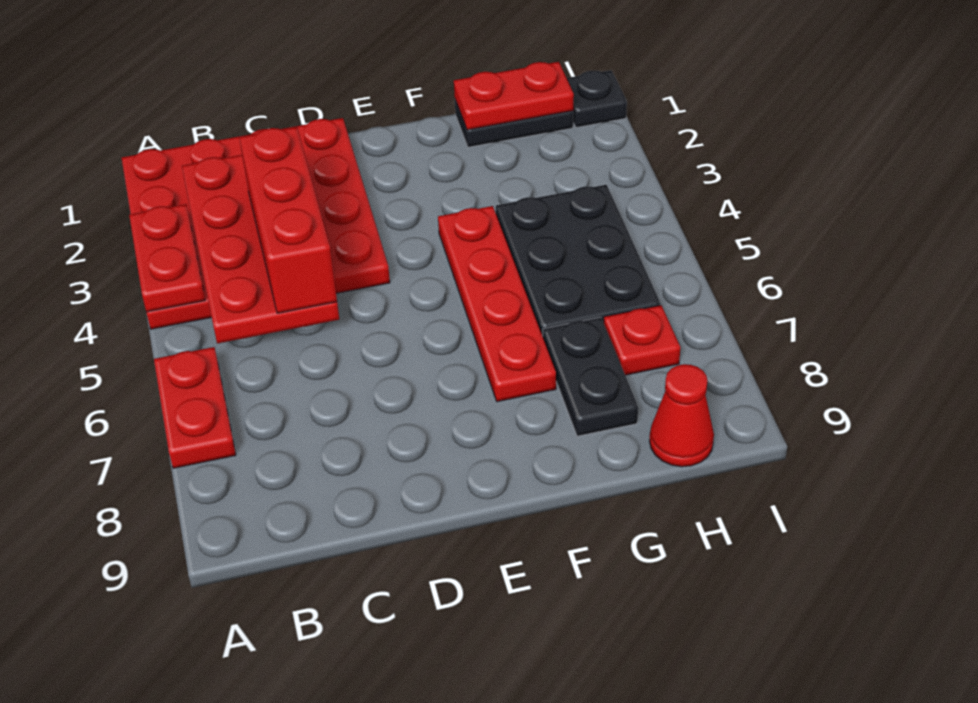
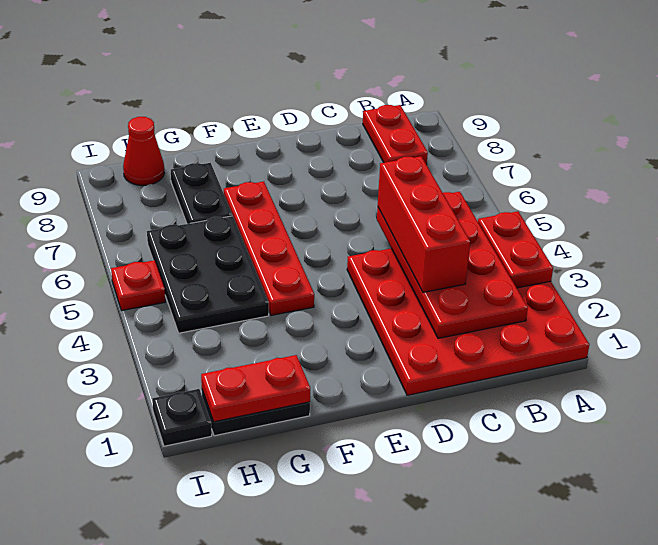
red 1x2 plate [154,347,236,468] -> red 1x2 plate moved to [363,105,428,165]
red 1x1 plate [604,305,681,375] -> red 1x1 plate moved to [111,260,165,310]

